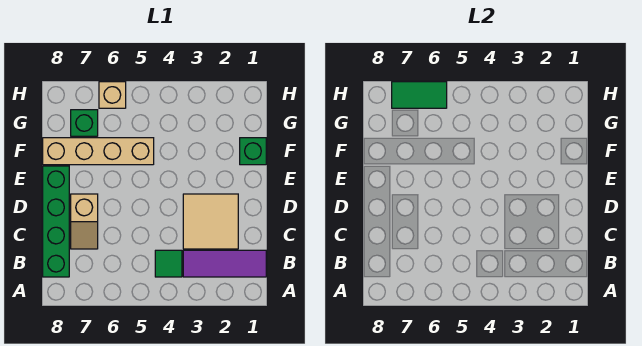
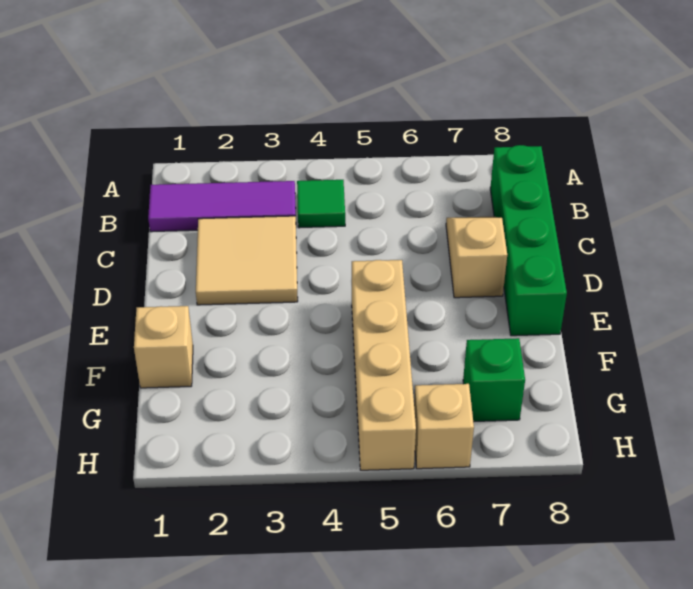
green 1x1 brick [240,138,266,165] -> tan 1x1 brick [134,306,193,388]
tan 1x4 brick [43,138,154,165] -> tan 1x4 brick turned to [352,260,416,470]
green 1x2 tile [392,82,447,108] -> none

